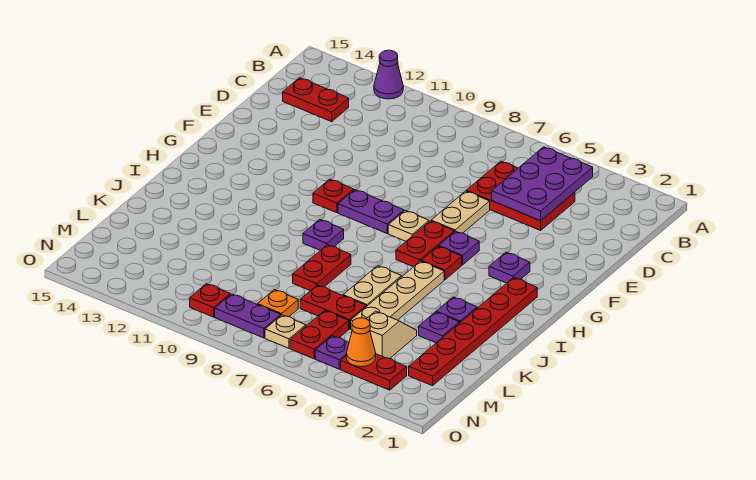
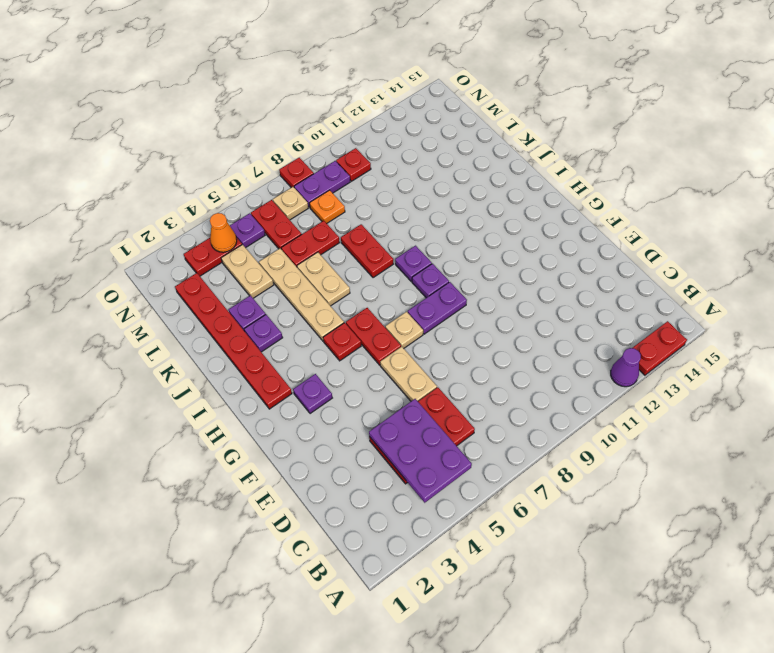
red 1x2 plate [283,78,349,122] -> red 1x2 plate moved to [633,321,687,375]
purple 1x1 plate [439,231,479,265] -> purple 1x1 plate moved to [412,264,449,298]
red 1x1 plate [313,179,354,213] -> red 1x1 plate moved to [279,158,314,188]
tan 1x2 slope [367,311,417,359] -> tan 1x2 plate [221,245,274,298]

